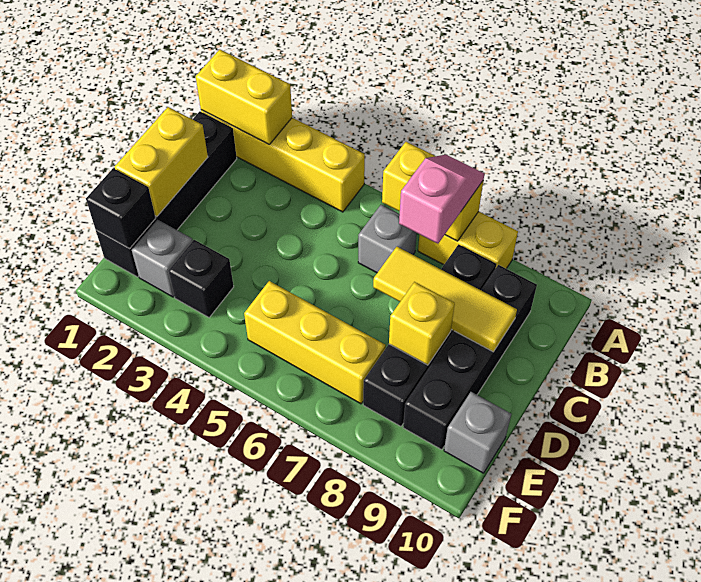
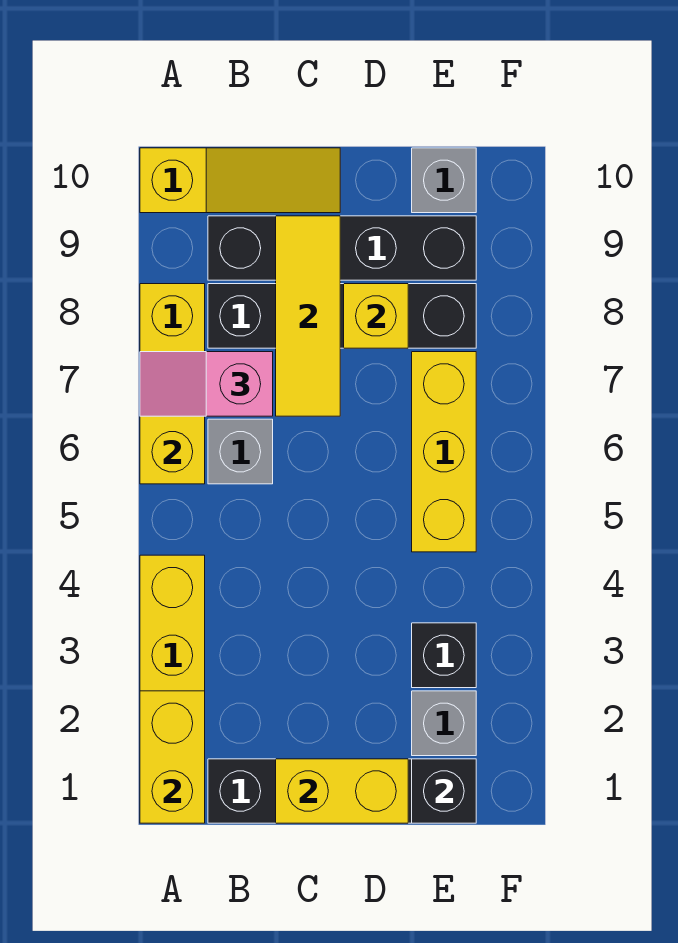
none -> yellow 1x3 slope [140,148,340,213]

